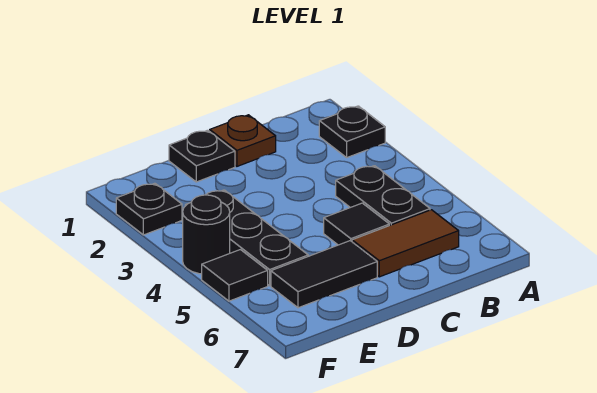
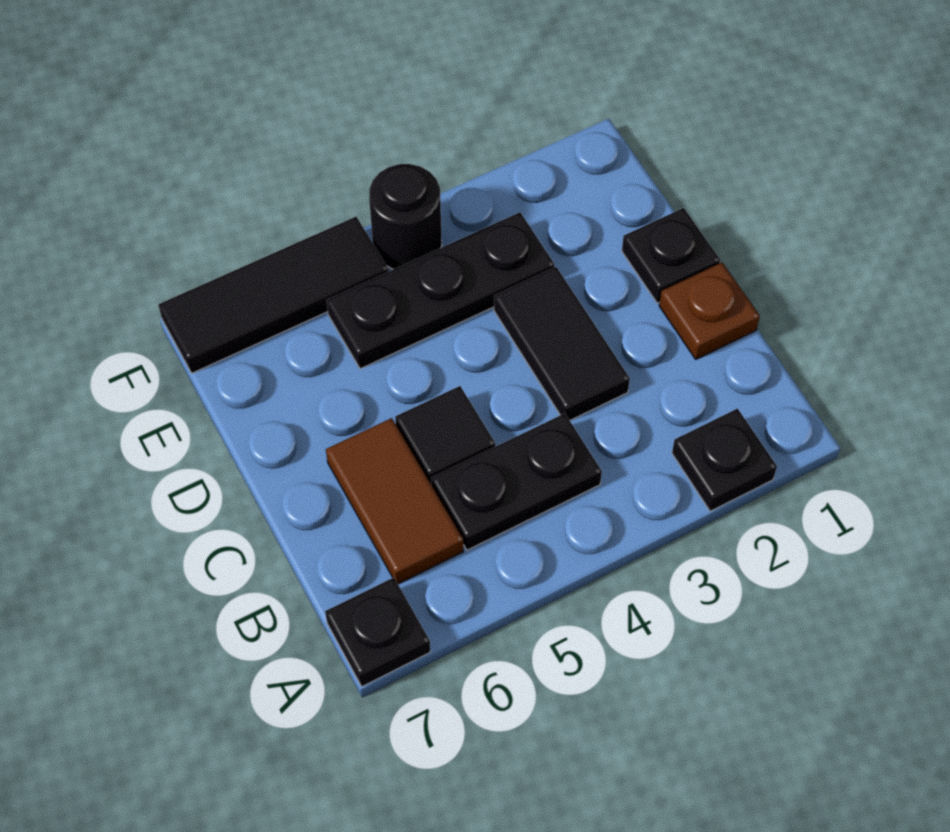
black 1x2 tile [271,241,377,308] -> black 1x2 tile moved to [494,267,630,420]
black 1x1 plate [116,183,182,235] -> black 1x1 plate moved to [325,578,430,686]
black 1x1 tile [202,250,268,301] -> black 1x3 tile [158,217,388,373]

